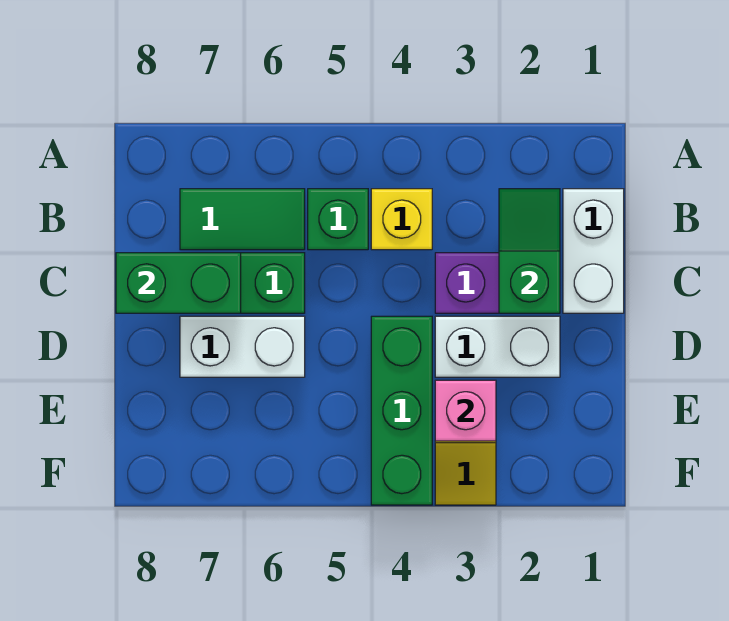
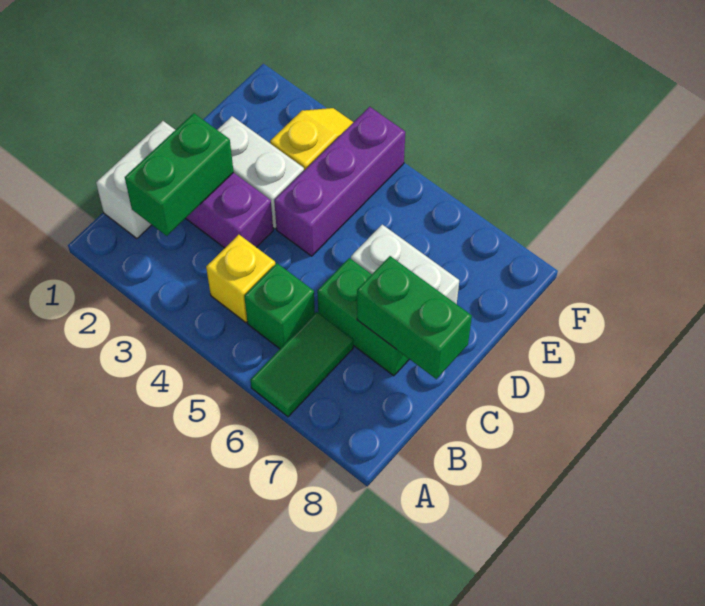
green 1x2 slope [499,189,560,313] -> green 1x2 brick [125,113,234,236]
green 1x2 tile [180,189,305,250] -> green 1x2 tile turned to [250,312,353,417]
green 1x3 brick [371,316,432,505] -> purple 1x3 brick [274,107,405,256]
pink 1x1 brick [435,380,496,441] -> none

